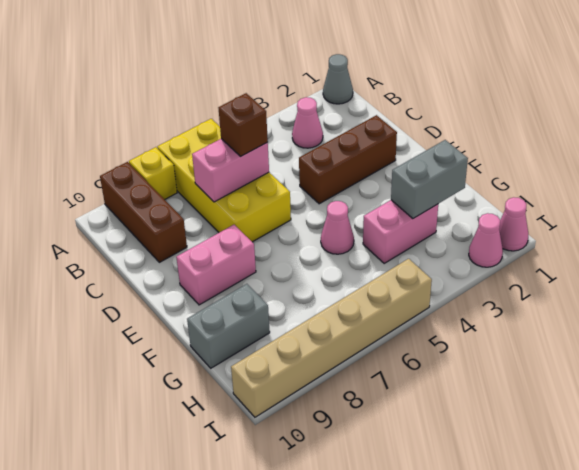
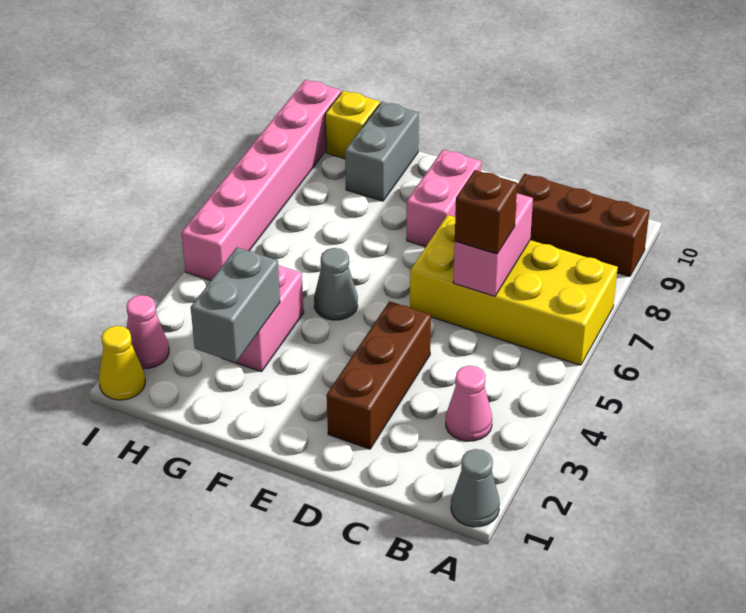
yellow 1x1 brick [129,147,177,200] -> yellow 1x1 brick moved to [325,91,380,159]
pink 1x1 cone [321,201,354,254] -> grey 1x1 cone [314,248,358,320]
pink 1x1 cone [499,197,528,251] -> yellow 1x1 cone [99,326,145,400]
tan 1x6 brick [231,259,432,417] -> pink 1x6 brick [181,80,341,281]

